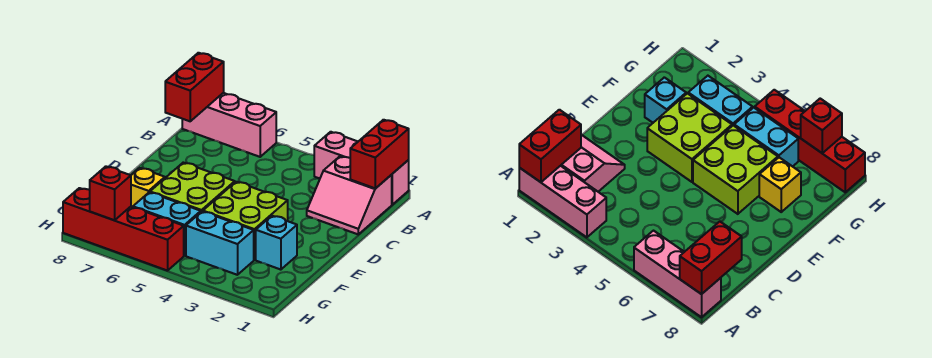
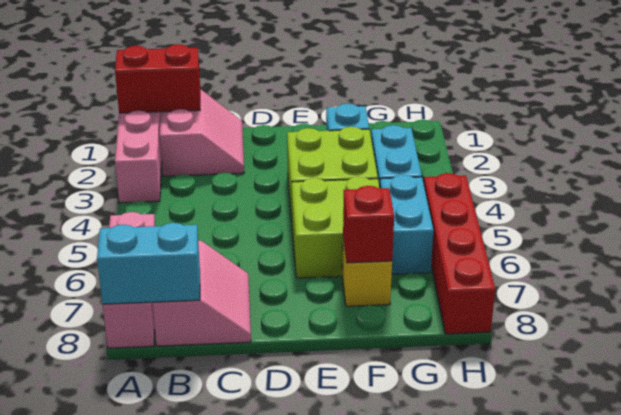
red 1x2 brick [165,53,224,121] -> cyan 1x2 brick [97,223,200,304]
none -> pink 2x2 slope [153,241,251,346]
red 1x1 brick [90,166,131,220] -> red 1x1 brick moved to [343,186,394,263]

